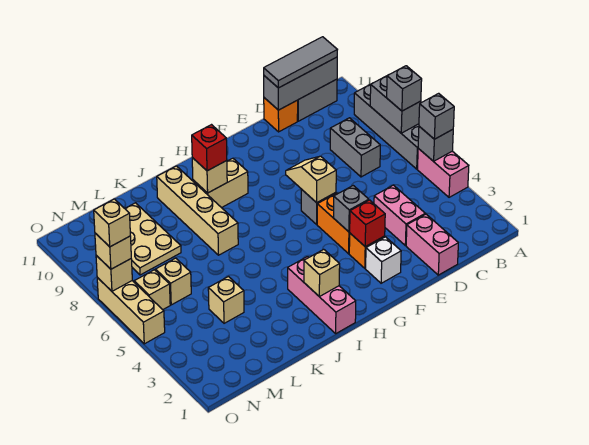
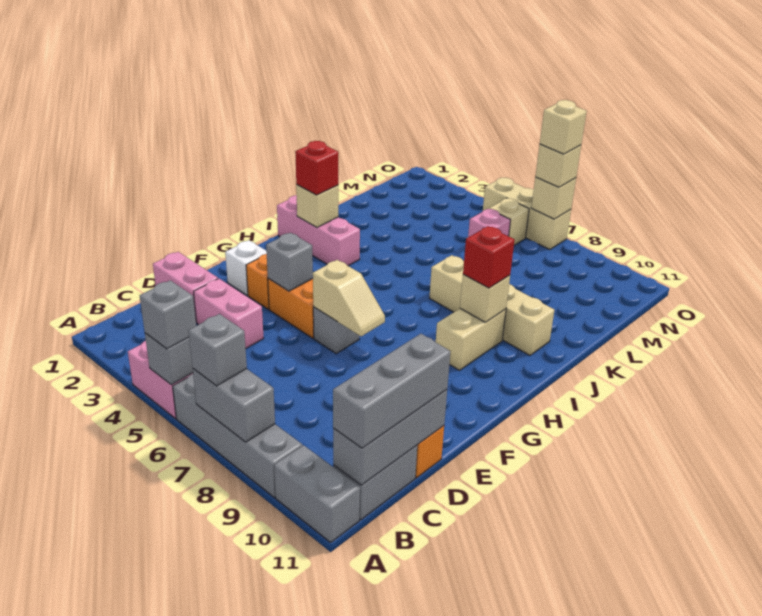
grey 1x3 tile [264,37,337,88] -> grey 1x3 brick [333,334,451,448]
grey 1x2 brick [330,118,380,177] -> grey 1x2 brick moved to [274,445,360,542]
red 1x1 brick [350,200,385,247] -> red 1x1 brick moved to [295,141,338,195]
tan 1x1 brick [208,277,244,323] -> none
tan 2x3 plate [125,203,181,275] -> none
tan 1x1 brick [156,258,191,305] -> pink 1x1 brick [468,209,510,237]

